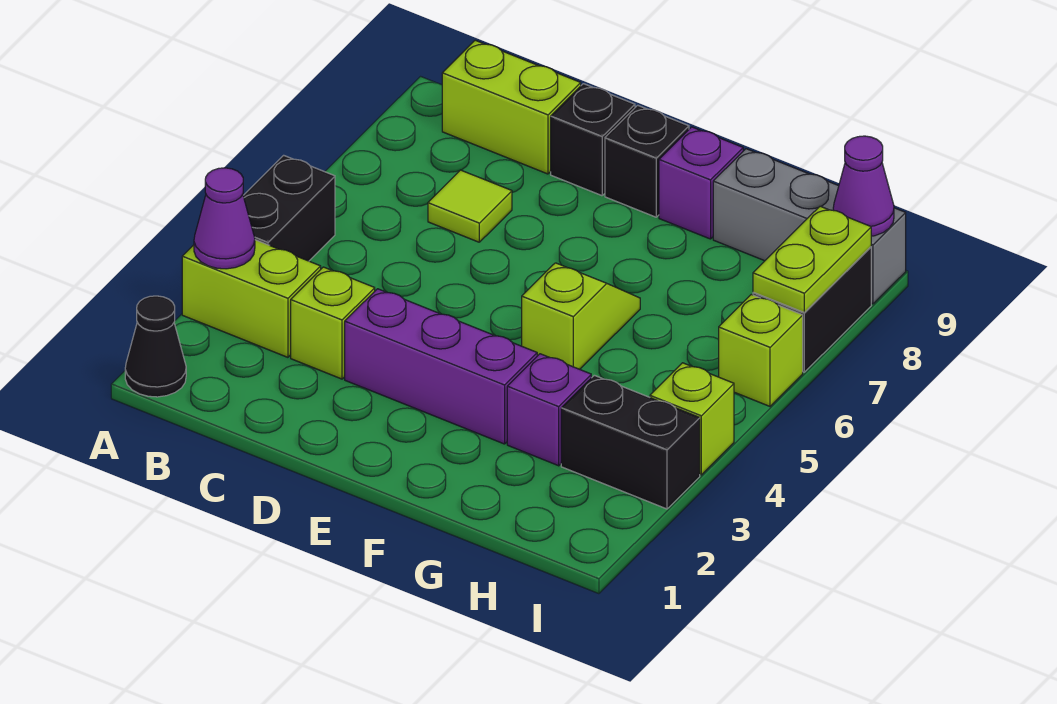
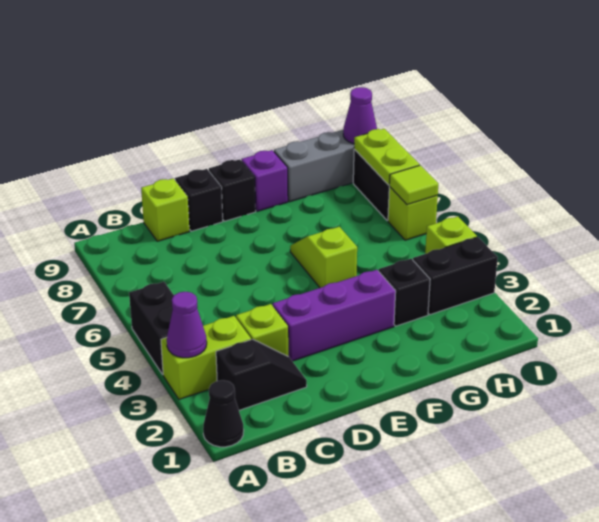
none -> black 1x2 slope [216,339,307,410]
lime 1x2 brick [442,40,581,174] -> lime 1x1 brick [141,178,189,241]
lime 1x1 tile [428,170,512,242] -> lime 1x1 tile moved to [389,165,438,205]
purple 1x1 brick [507,354,591,466] -> black 1x1 brick [379,259,430,326]

